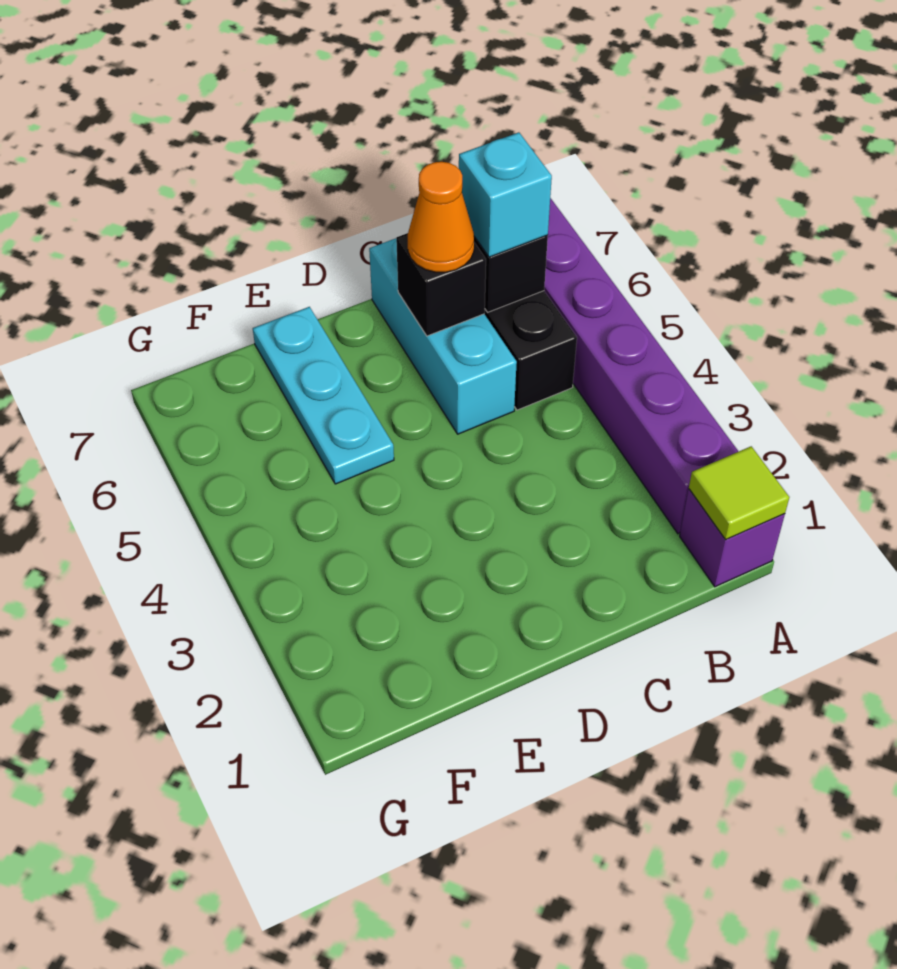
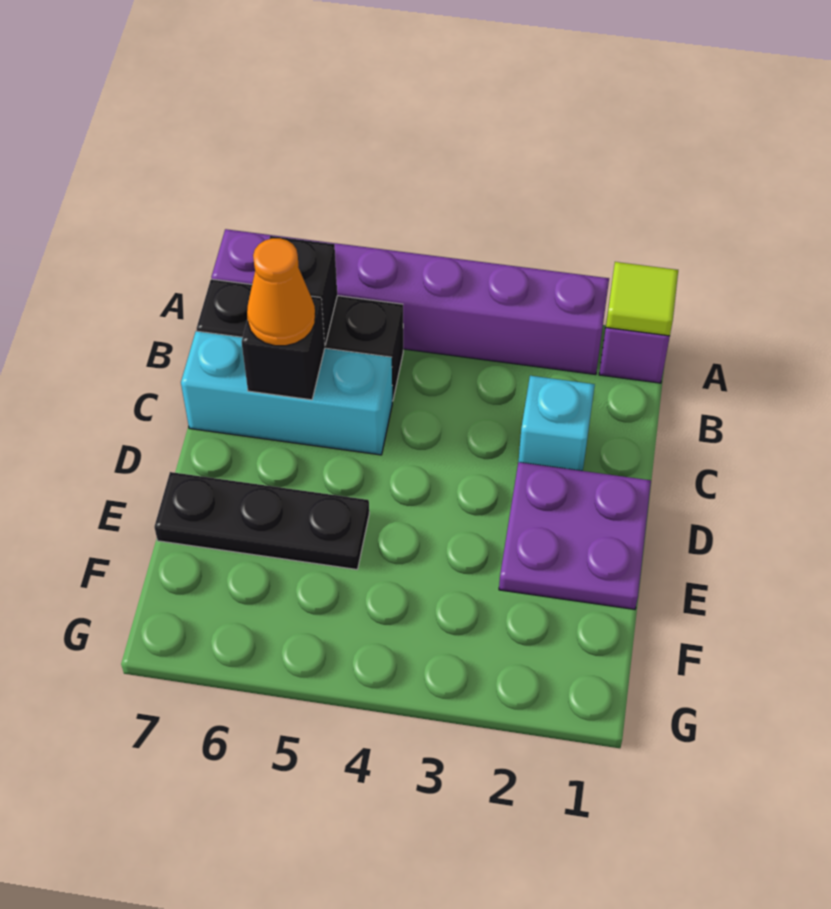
cyan 1x1 brick [459,132,552,257] -> cyan 1x1 brick moved to [519,376,595,471]
none -> purple 2x2 plate [499,462,651,609]
cyan 1x3 plate [253,307,394,484] -> black 1x3 plate [154,472,369,569]

